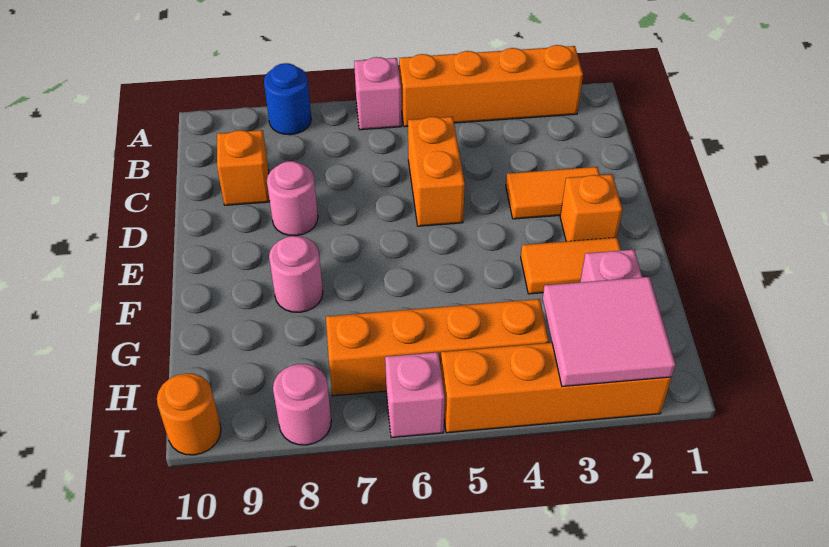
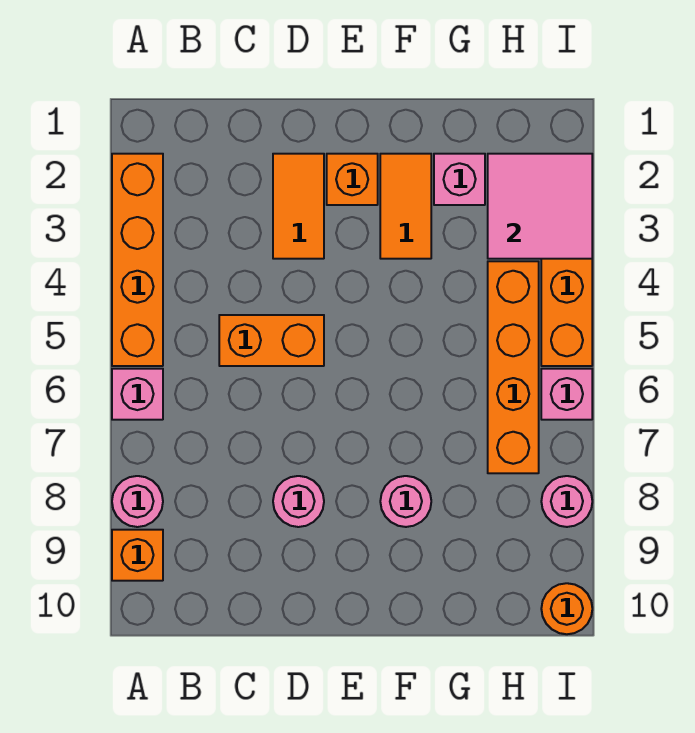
blue 1x1 round brick [264,63,311,135] -> pink 1x1 round brick [112,476,163,527]
orange 1x1 brick [217,130,270,205] -> orange 1x1 brick moved to [112,530,163,581]

